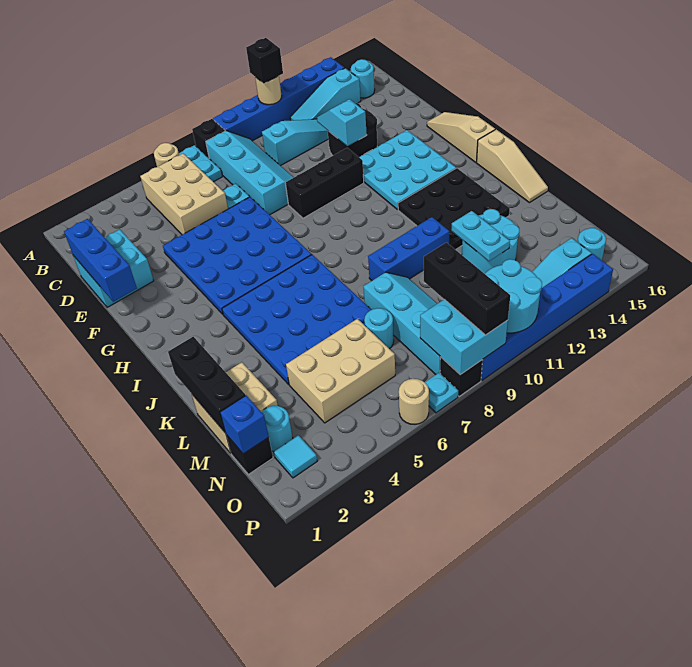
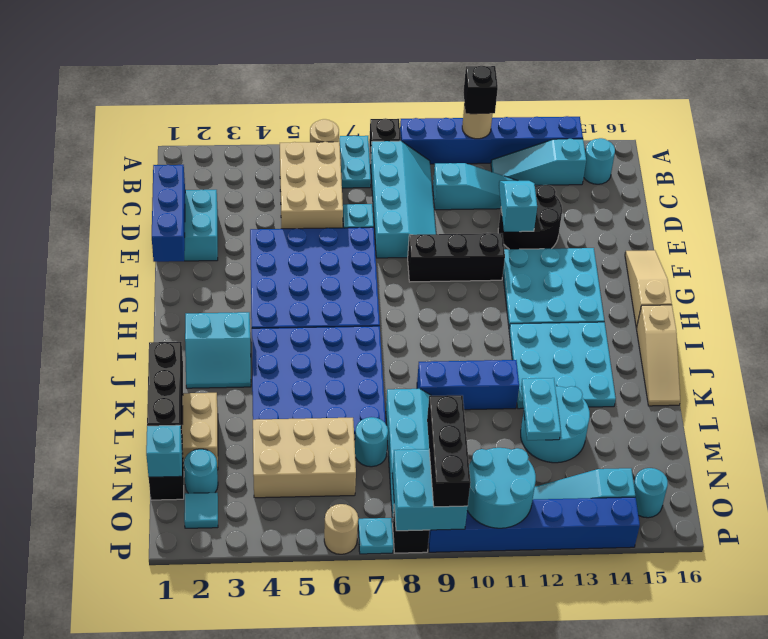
none -> cyan 2x2 slope [185,312,251,388]
black 3x3 plate [398,168,510,250] -> cyan 3x3 plate [509,322,616,409]
blue 1x1 brick [220,396,269,454] -> cyan 1x1 brick [146,425,182,477]

